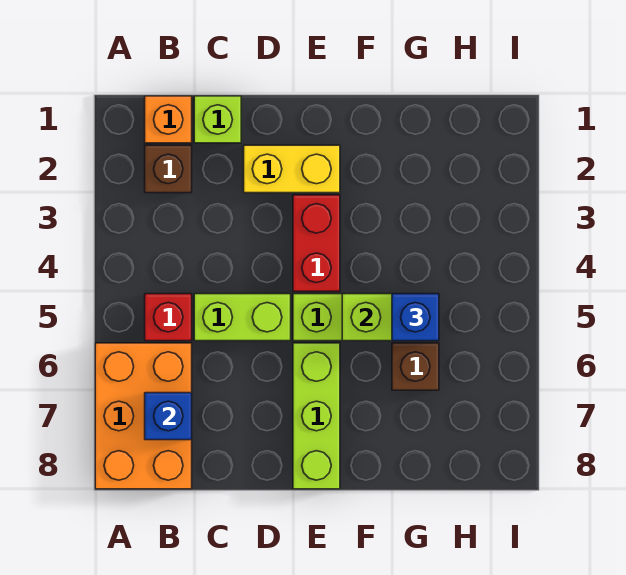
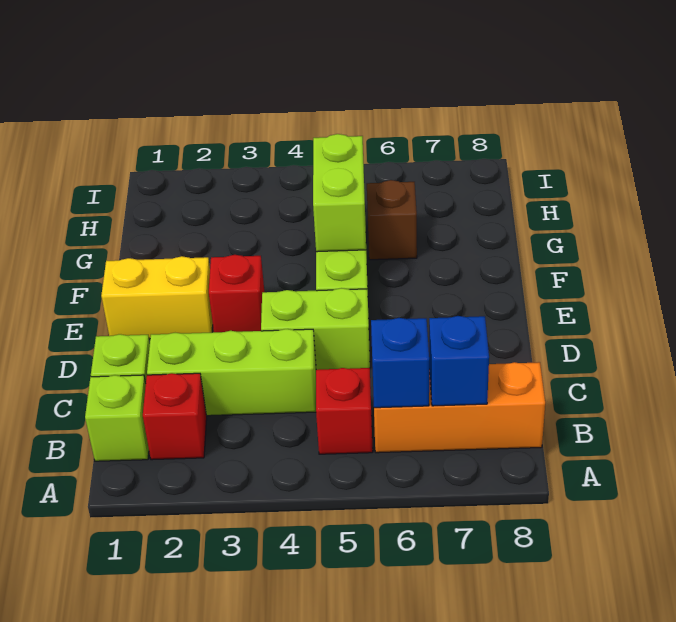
orange 2x3 brick [95,343,192,489] -> orange 1x3 brick [374,362,545,453]
orange 1x1 brick [145,96,192,143] -> lime 1x1 brick [85,375,149,461]
brown 1x1 brick [145,145,192,193] -> red 1x1 brick [143,373,207,460]
lime 1x2 brick [194,294,291,341] -> lime 1x2 brick turned to [261,288,370,370]
yellow 1x2 brick [244,145,340,193] -> yellow 1x2 brick turned to [101,256,213,339]
red 1x2 brick [293,195,340,291] -> red 1x1 brick [209,255,264,332]
lime 1x3 brick [293,343,340,489] -> lime 1x3 brick moved to [147,329,316,416]
blue 1x1 brick [392,294,439,341] -> blue 1x1 brick moved to [371,318,429,408]

